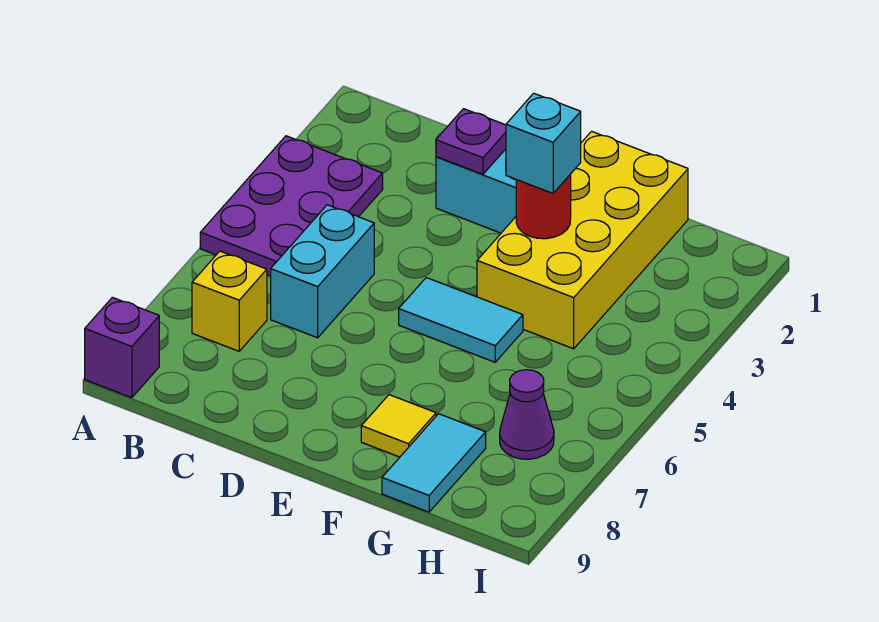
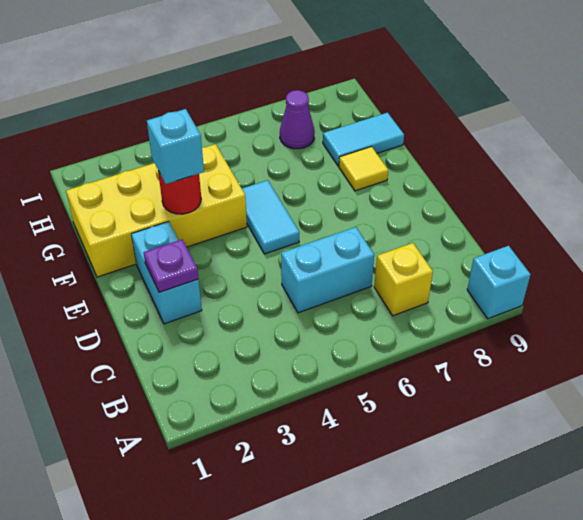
purple 2x3 plate [200,136,383,276] -> none
purple 1x1 brick [85,297,159,398] -> cyan 1x1 brick [467,246,531,319]

